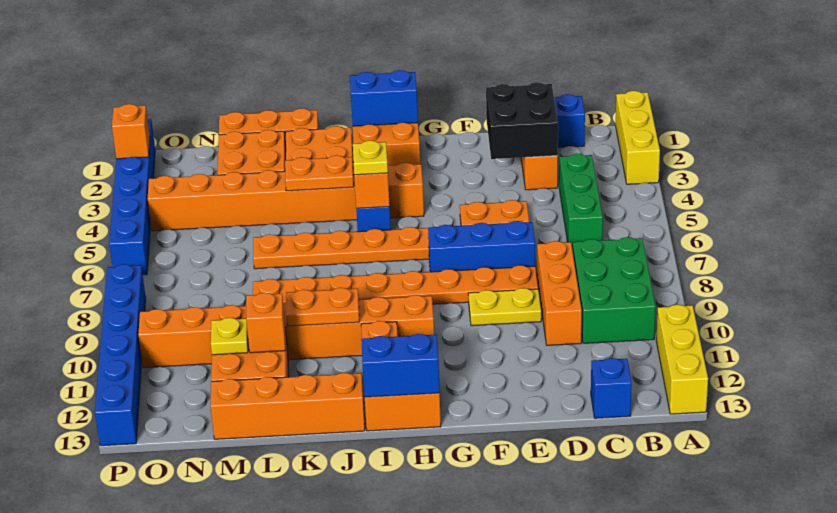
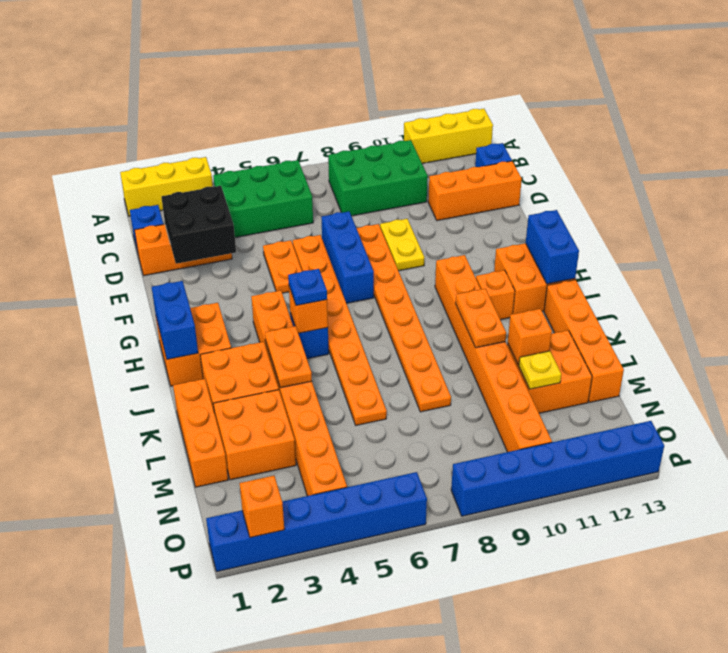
green 1x3 brick [559,154,603,251] -> green 2x3 brick [213,160,313,237]
orange 1x3 brick [537,241,582,345] -> orange 1x3 brick moved to [428,161,522,221]
yellow 1x1 plate [353,141,388,175] -> blue 1x1 plate [288,269,327,306]

